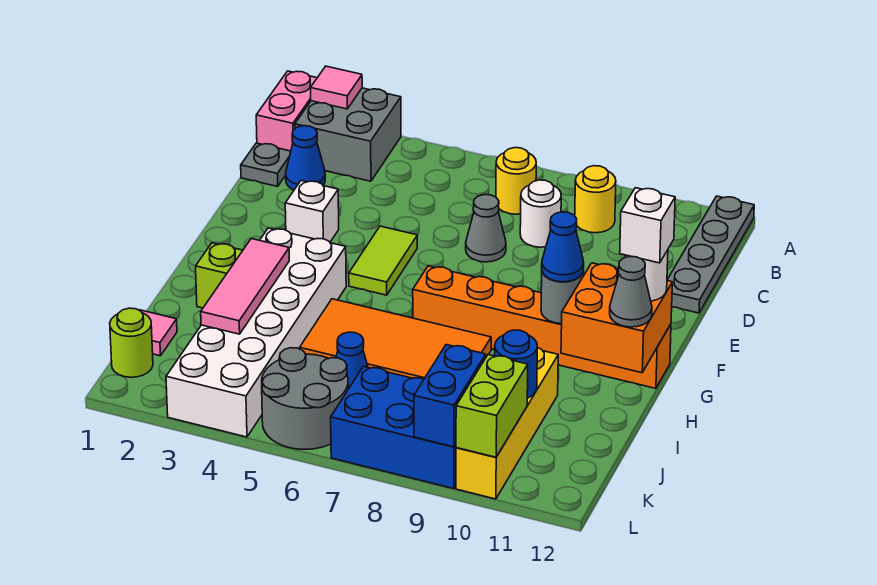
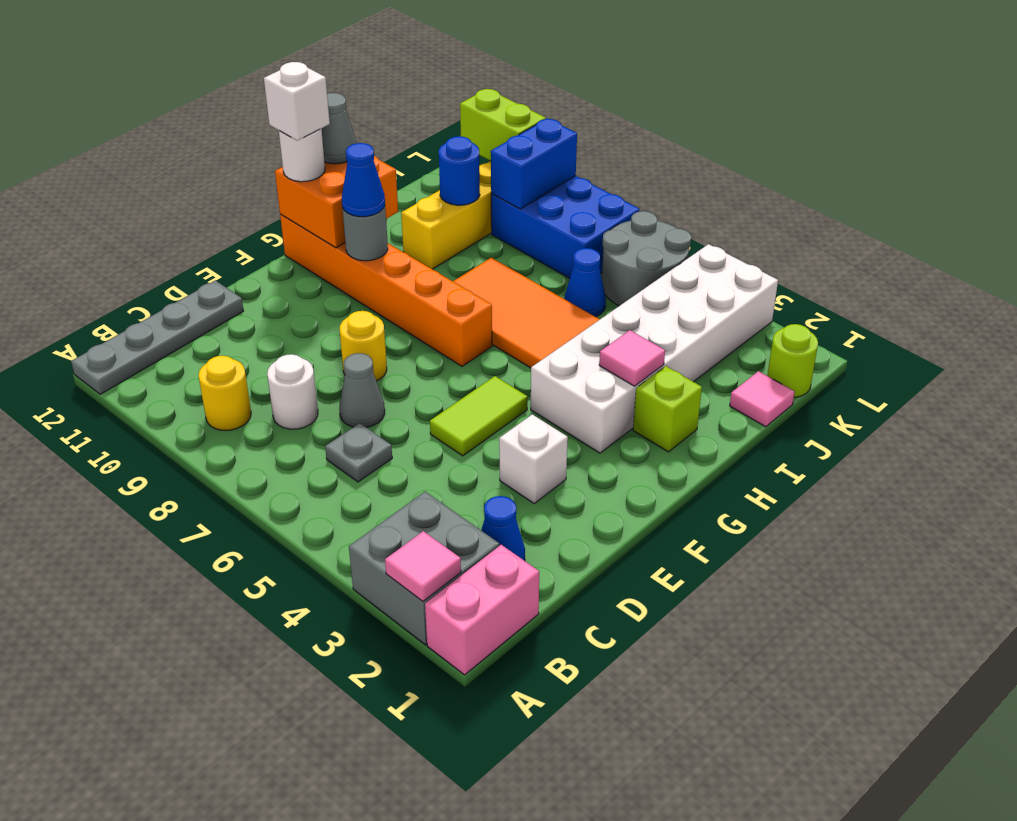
yellow 1x1 round brick [496,148,536,214] -> yellow 1x1 round brick moved to [340,311,387,381]
grey 1x1 plate [241,143,291,186] -> grey 1x1 plate moved to [325,423,392,482]
pink 1x3 tile [201,239,289,334] -> pink 1x1 tile [599,330,665,386]
lime 1x2 brick [456,355,528,457] -> lime 1x2 brick turned to [460,89,546,161]

